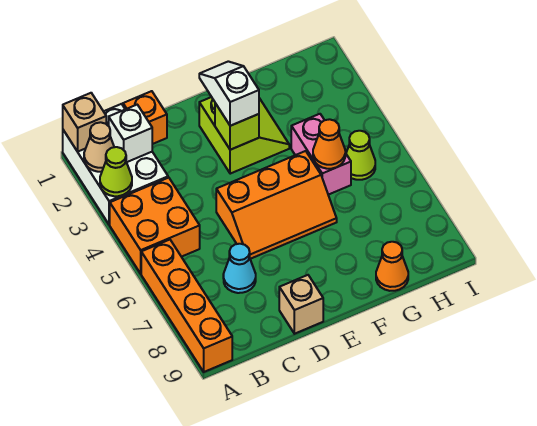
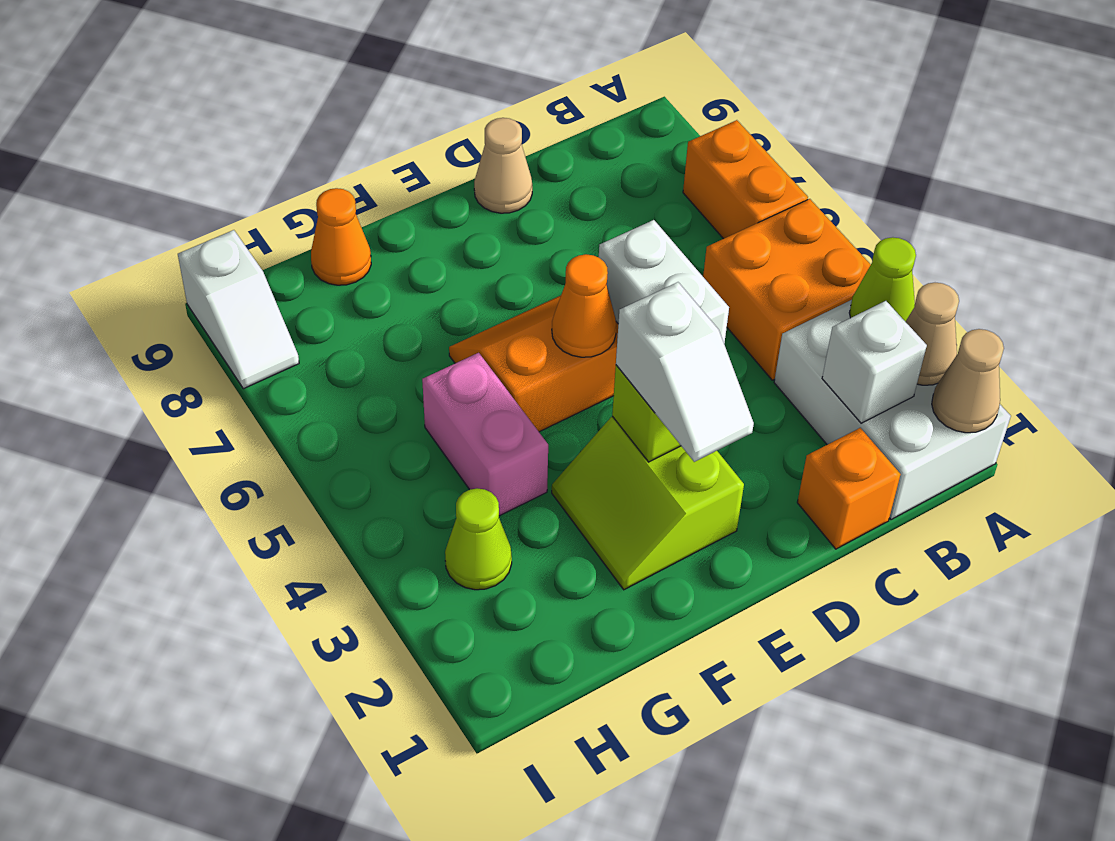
tan 1x1 brick [63,93,106,152] -> tan 1x1 cone [932,329,1004,433]
orange 1x4 brick [141,240,232,372] -> orange 1x2 brick [683,120,808,239]
cyan 1x1 cone [223,244,256,293] -> none
none -> white 1x2 brick [599,220,729,343]
tan 1x1 brick [279,275,323,334] -> tan 1x1 cone [474,118,532,213]
orange 1x1 cone [313,119,345,169] -> orange 1x1 cone moved to [552,254,616,357]
lime 1x1 cone [346,131,375,180] -> lime 1x1 cone moved to [445,488,512,590]
none -> white 1x2 slope [178,230,299,389]

